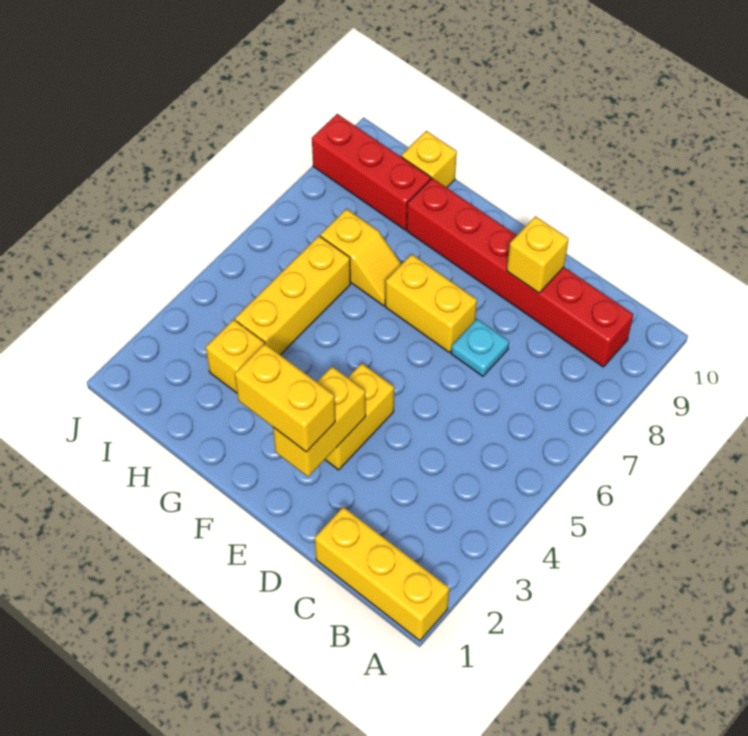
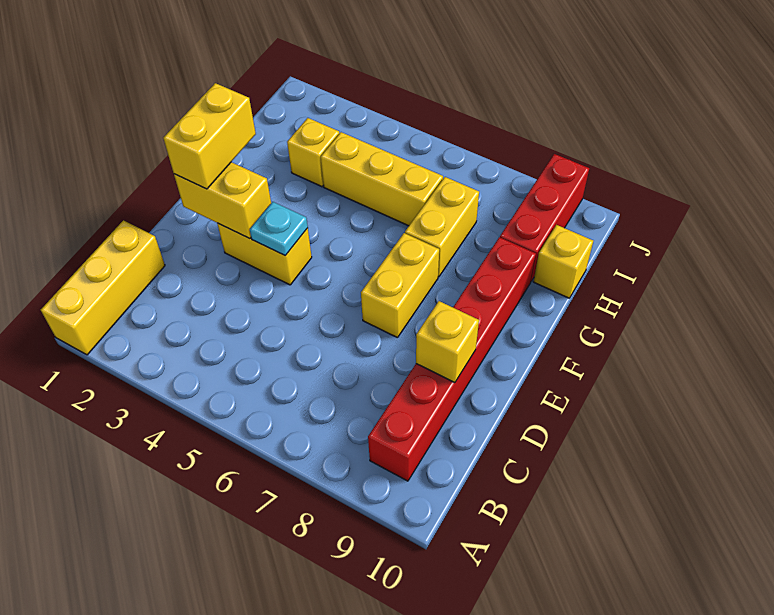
cyan 1x1 plate [451,319,509,376] -> cyan 1x1 plate moved to [250,202,308,255]
yellow 1x2 slope [320,209,401,306] -> yellow 1x2 brick [405,177,479,277]

